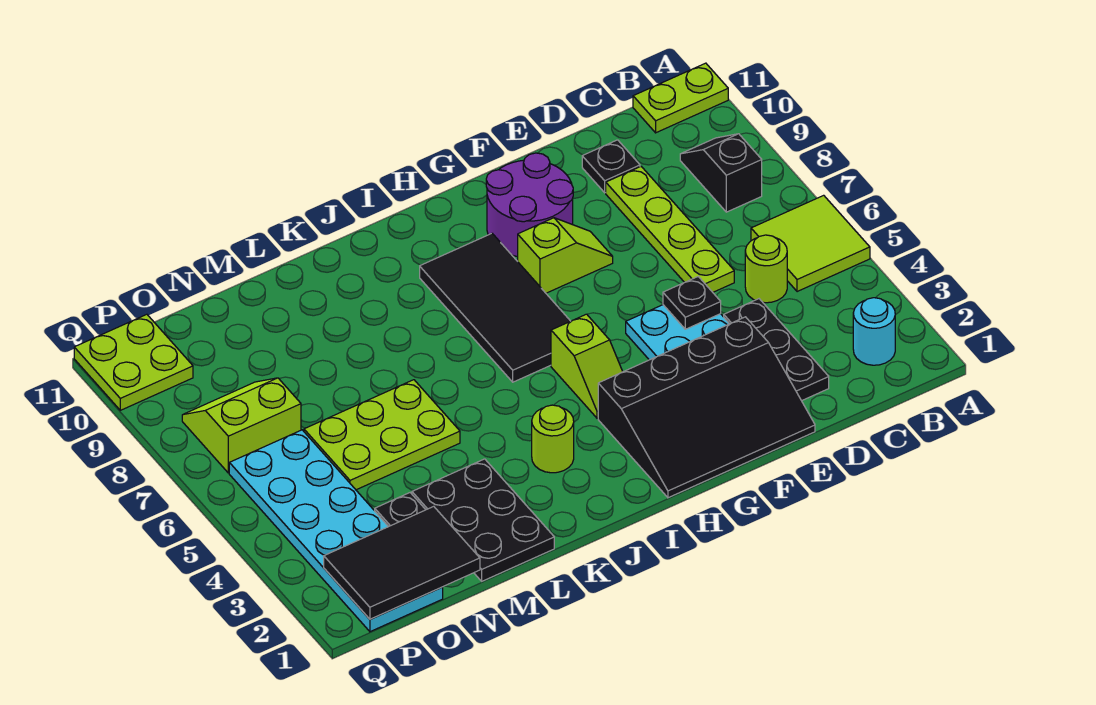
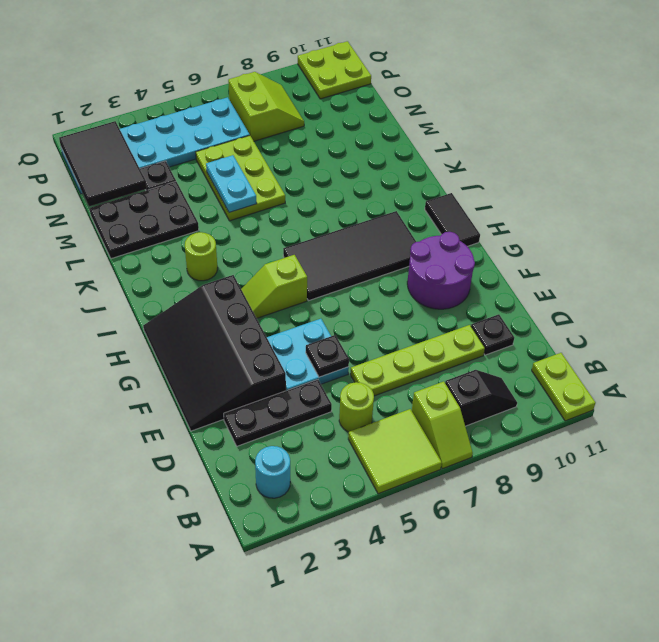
lime 1x2 slope [518,218,613,293] -> lime 1x2 slope moved to [412,381,473,469]
none -> black 1x2 tile [425,193,480,246]
none -> cyan 1x2 plate [206,155,257,213]

